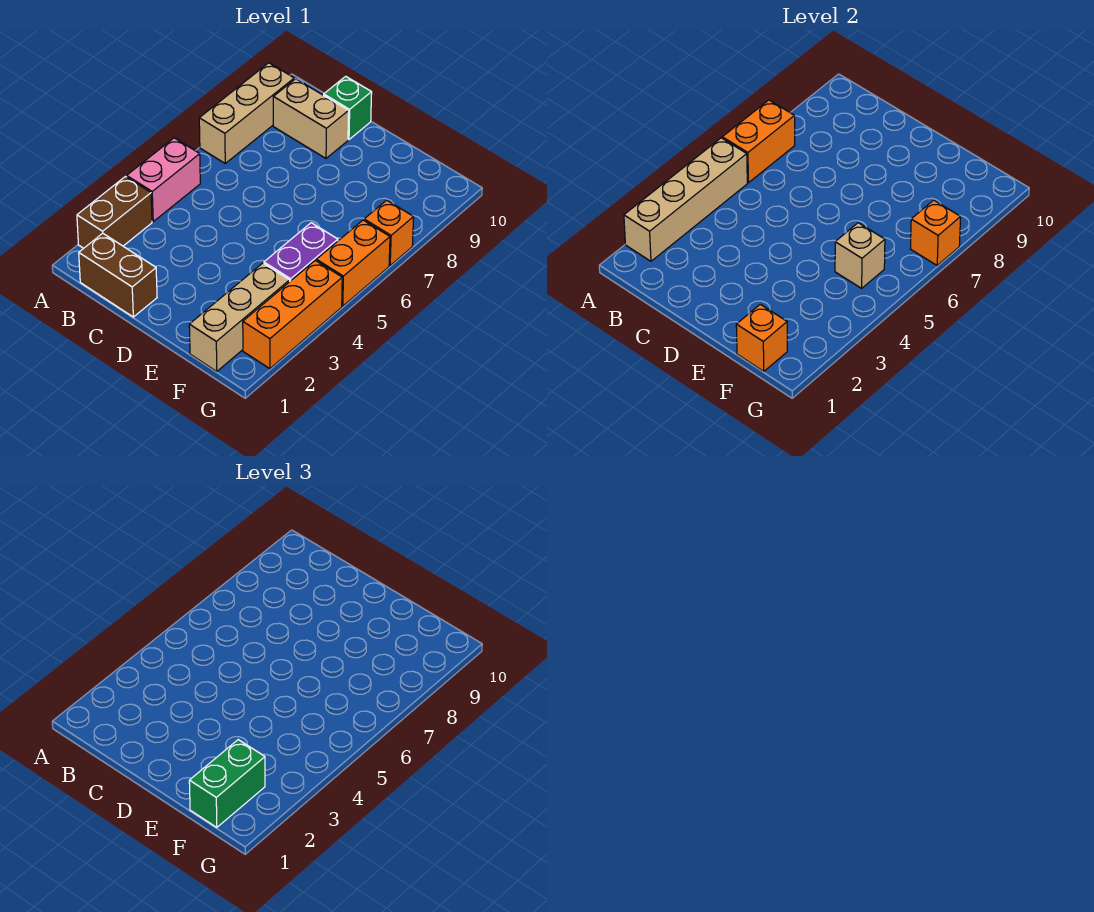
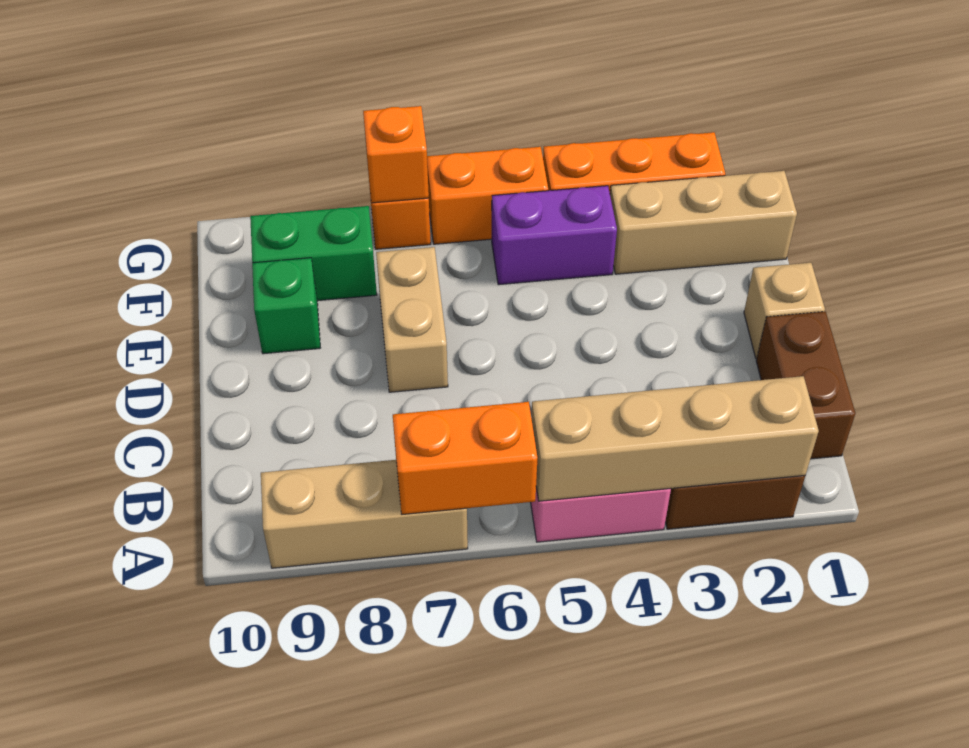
tan 1x2 brick [273,79,349,158] -> tan 1x2 brick moved to [376,247,448,392]
green 1x1 brick [324,76,372,139] -> green 1x1 brick moved to [252,258,320,354]
orange 1x1 brick [736,304,787,371] -> none
green 1x2 brick [189,740,265,827] -> green 1x2 brick moved to [250,206,377,301]
tan 1x1 brick [835,223,885,288] -> tan 1x1 brick moved to [744,263,825,359]

